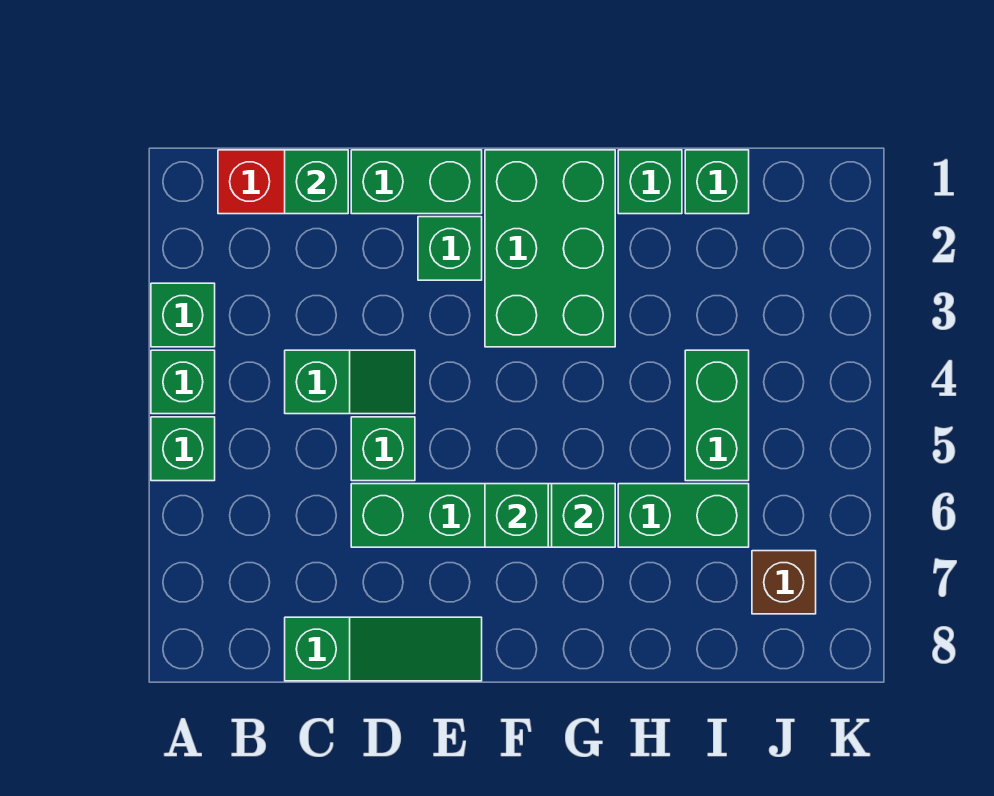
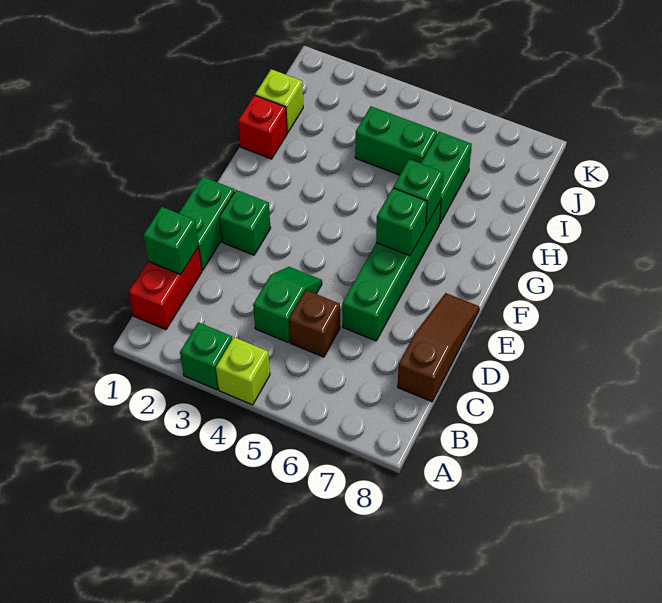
green 1x1 brick [151,350,215,414] -> lime 1x1 brick [216,337,270,405]
green 1x1 brick [151,417,215,481] -> none
green 1x3 slope [285,617,482,681] -> brown 1x3 slope [398,293,479,402]
green 1x1 brick [351,417,415,481] -> none
green 2x3 brick [485,150,615,347] -> none
green 1x1 brick [618,150,682,214] -> red 1x1 brick [238,95,287,159]
green 1x1 brick [685,150,749,214] -> lime 1x1 brick [255,69,303,133]
brown 1x1 brick [752,551,816,614] -> brown 1x1 brick moved to [289,290,340,357]

